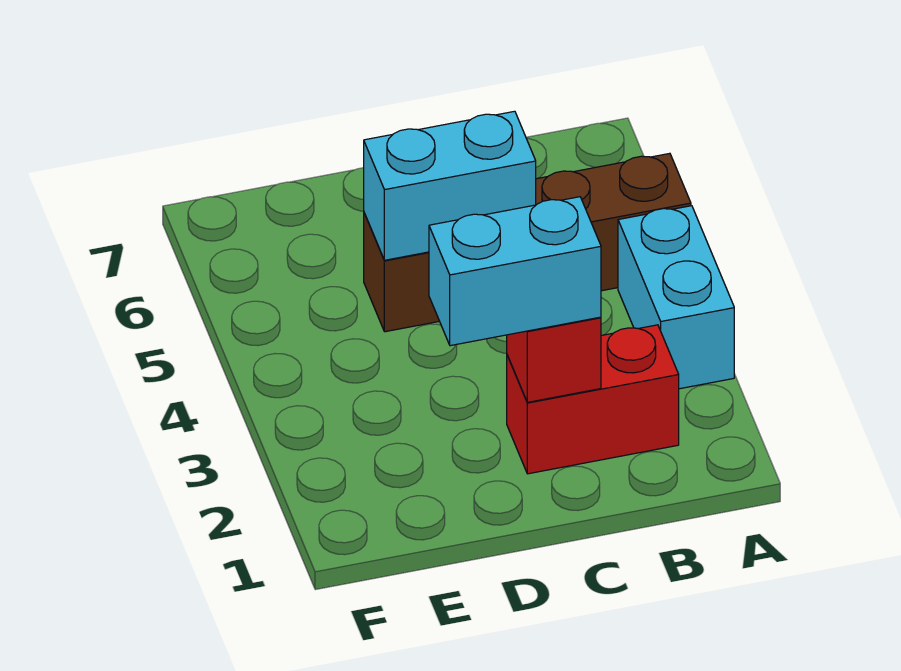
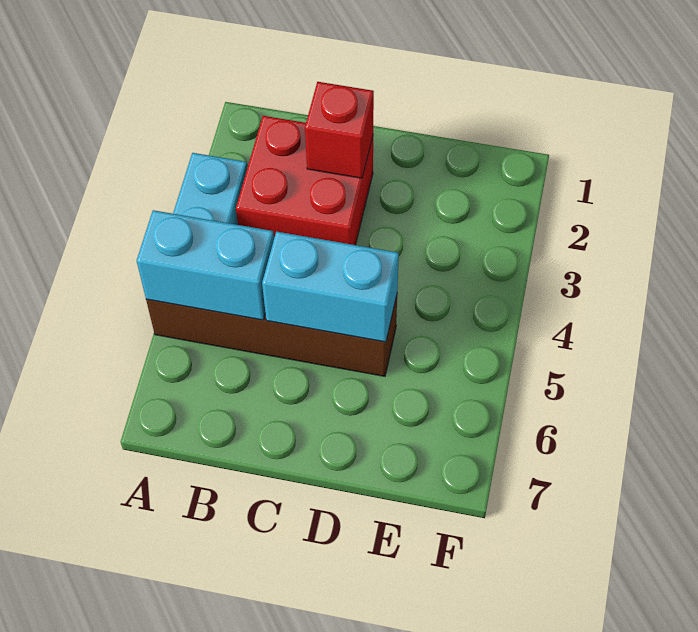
red 1x2 brick [507,325,679,474] -> red 2x2 brick [236,116,373,245]
cyan 1x2 brick [429,197,601,346] -> cyan 1x2 brick moved to [137,210,274,320]

